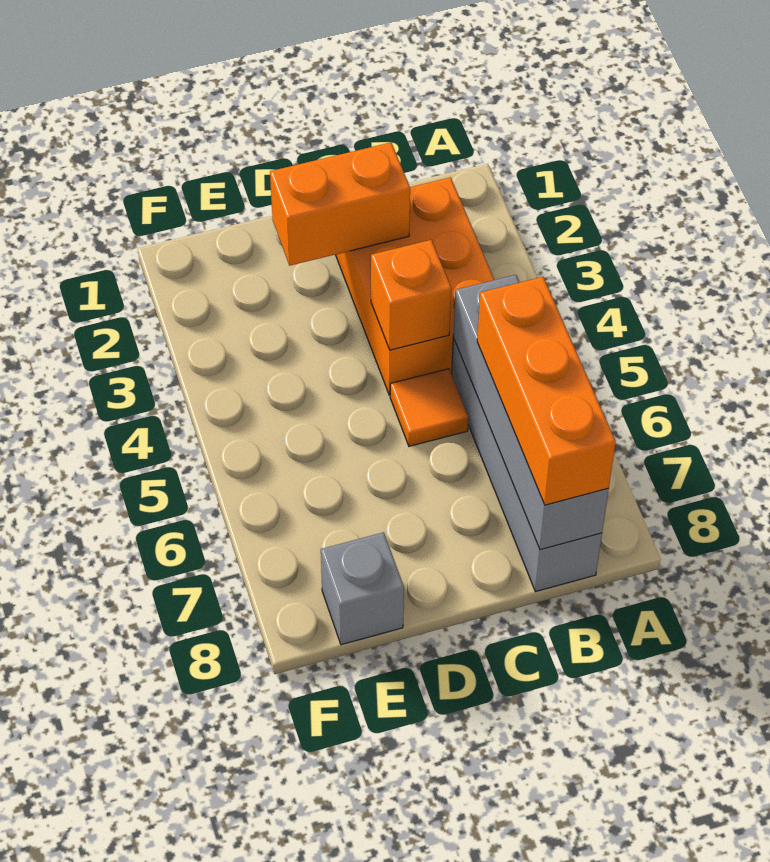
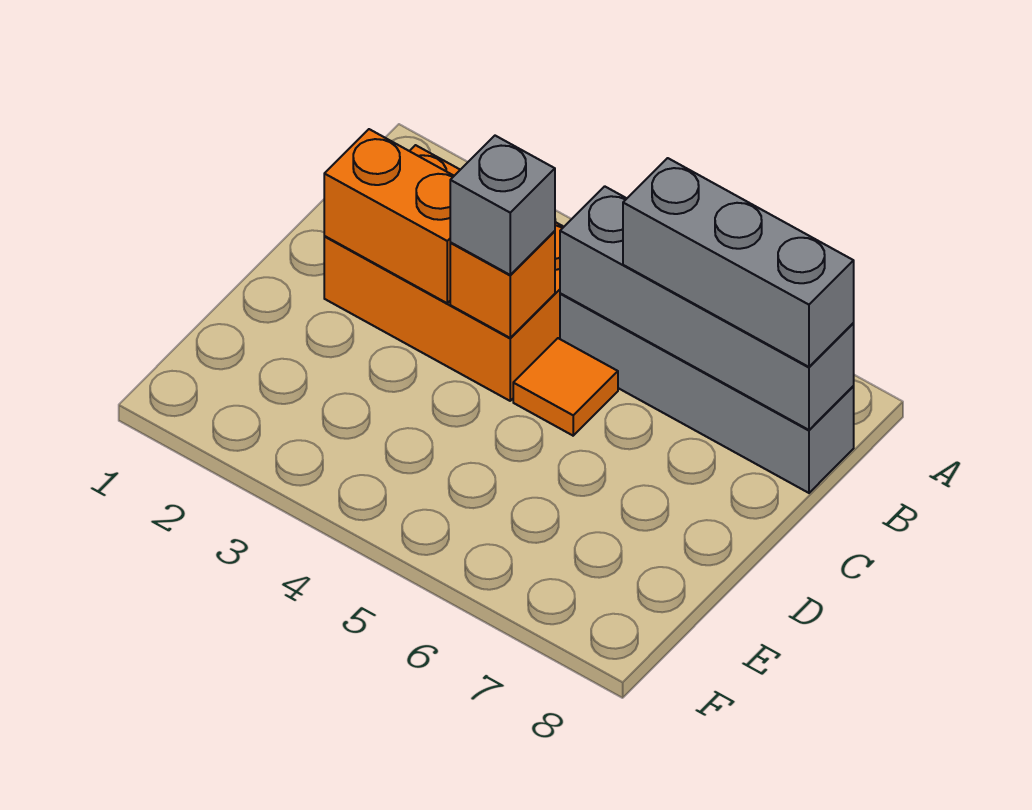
orange 1x3 brick [477,277,616,505] -> grey 1x3 brick [623,158,854,367]
orange 1x2 brick [270,143,410,266] -> orange 1x2 brick turned to [324,129,454,303]
grey 1x1 brick [321,532,404,645] -> grey 1x1 brick moved to [450,136,555,275]

